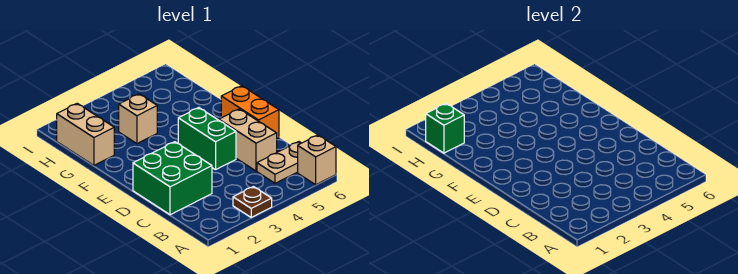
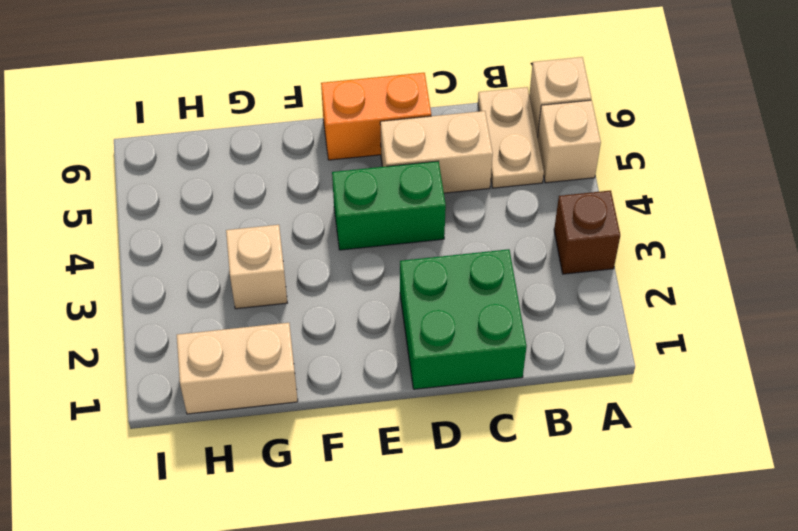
brown 1x1 plate [233,187,272,217] -> brown 1x1 brick [554,190,620,274]
none -> tan 1x1 brick [537,100,601,183]
green 1x1 brick [426,103,464,153] -> none

